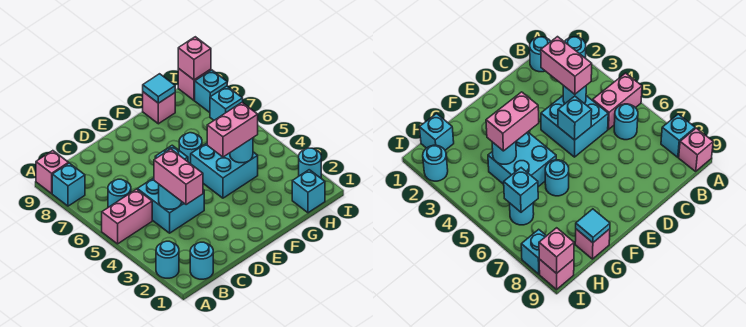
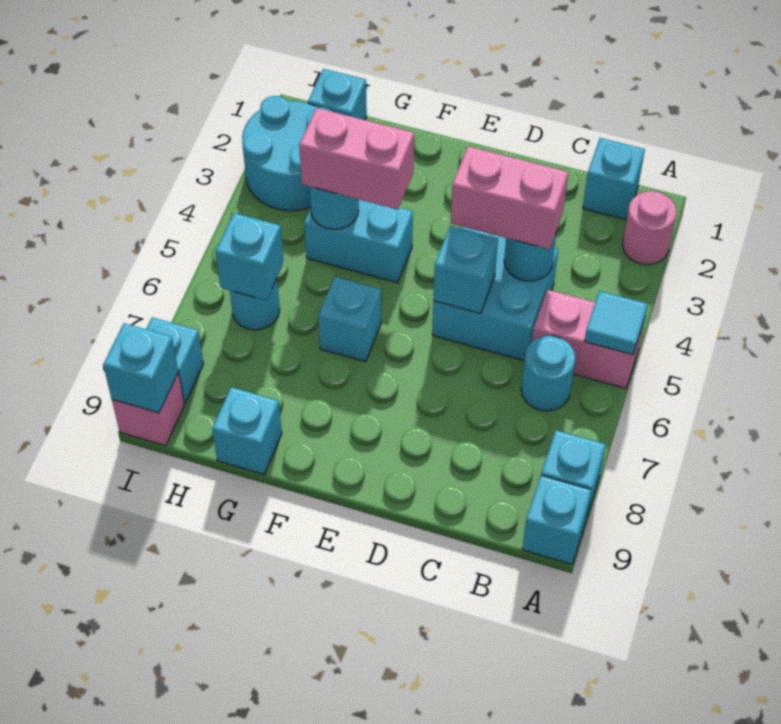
cyan 1x1 round brick [156,241,179,278] -> pink 1x1 round brick [622,191,677,265]
pink 1x1 brick [36,151,69,193] -> cyan 1x1 brick [522,475,592,564]
cyan 1x1 round brick [190,242,213,279] -> cyan 1x1 brick [583,138,645,220]
pink 1x2 brick [154,149,203,205] -> pink 1x2 brick turned to [451,146,568,249]
cyan 2x2 brick [191,143,258,198] -> cyan 1x2 brick [304,200,413,283]
cyan 1x1 round brick [179,133,202,164] -> cyan 1x1 brick [318,277,381,362]
pink 1x1 brick [143,92,175,124] -> cyan 1x1 brick [212,387,282,474]
cyan 1x1 tile [143,74,175,103] -> cyan 1x1 tile moved to [585,291,648,355]
cyan 1x1 round brick [299,148,321,178] -> cyan 2x2 round brick [242,96,332,211]
pink 1x1 brick [178,37,211,80] -> cyan 1x1 brick [103,323,178,413]

